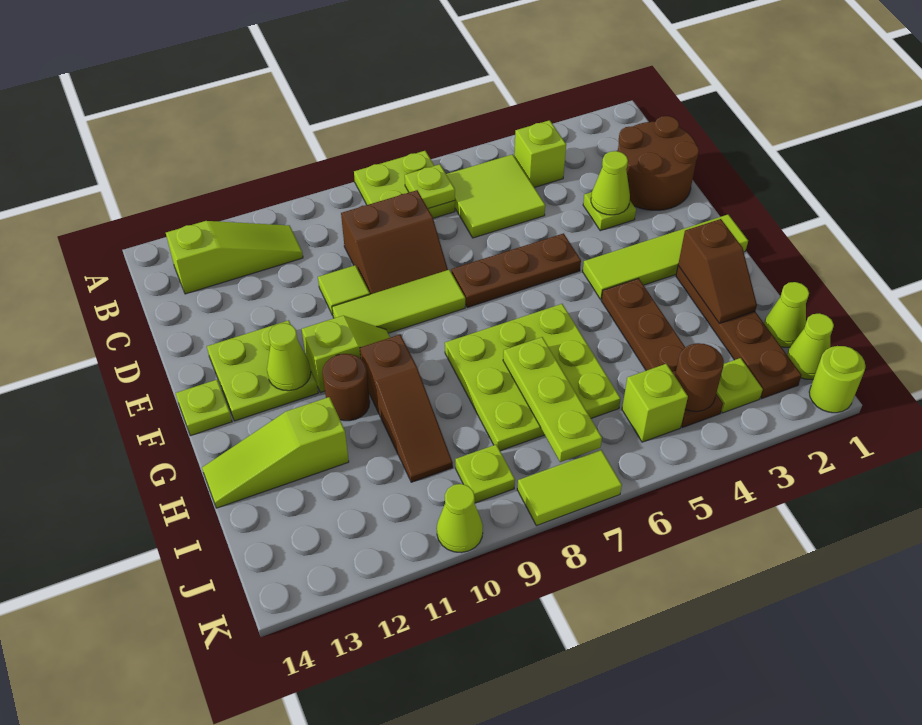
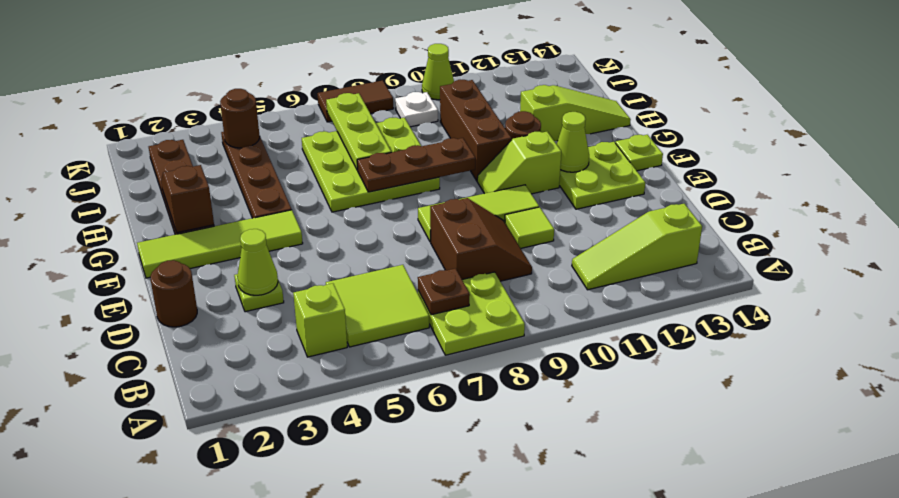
lime 1x1 plate [405,164,455,208] -> brown 1x1 plate [418,268,470,315]
brown 2x2 round brick [618,116,699,210] -> brown 1x1 round brick [150,260,197,327]
brown 2x2 slope [341,190,448,294] -> brown 2x2 slope turned to [430,198,532,281]
brown 1x3 plate [451,233,581,307] -> brown 1x3 plate moved to [357,138,475,192]
brown 1x3 slope [360,335,453,482] -> brown 1x3 brick [440,80,511,181]
lime 1x1 cone [764,282,809,347] -> none
lime 1x1 cone [787,313,834,379] -> none
lime 1x1 plate [716,358,763,413] -> none
lime 1x1 brick [622,364,688,442] -> none
lime 1x1 plate [455,444,515,503] -> white 1x1 plate [395,92,438,127]
lime 1x1 round brick [809,346,866,413] -> none
lime 1x2 tile [517,450,622,526] -> brown 1x2 tile [318,80,393,122]

